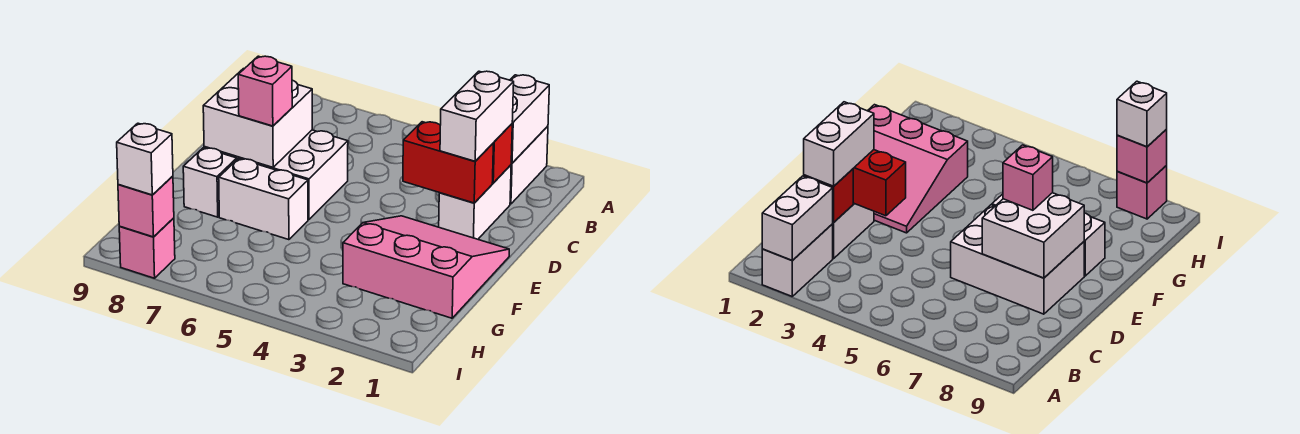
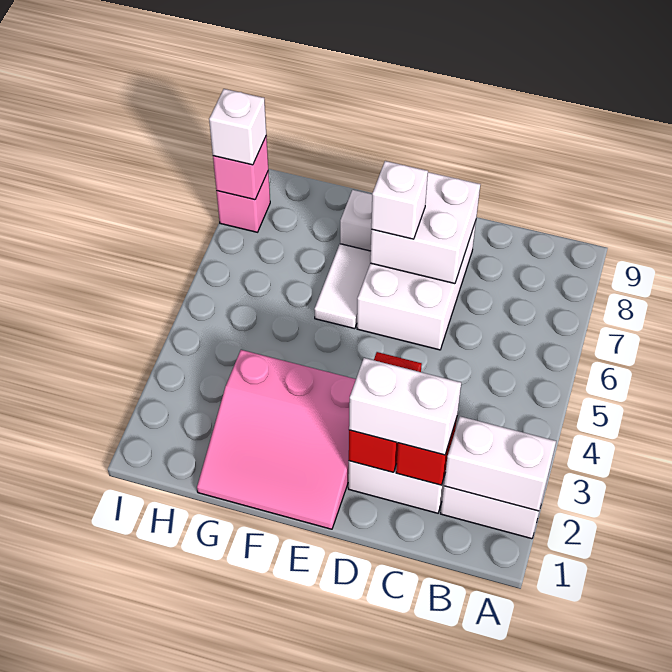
pink 3x3 slope [343,216,509,318] -> pink 3x3 slope turned to [197,350,356,529]
pink 1x1 brick [238,56,292,126] -> white 1x1 brick [371,161,428,239]
white 1x2 brick [219,159,308,240] -> white 1x2 tile [314,244,371,329]

